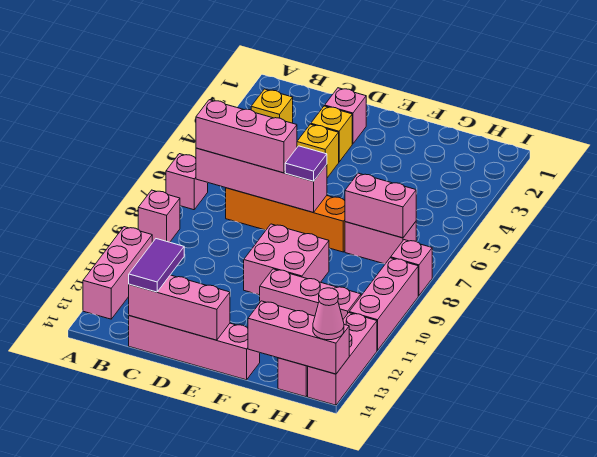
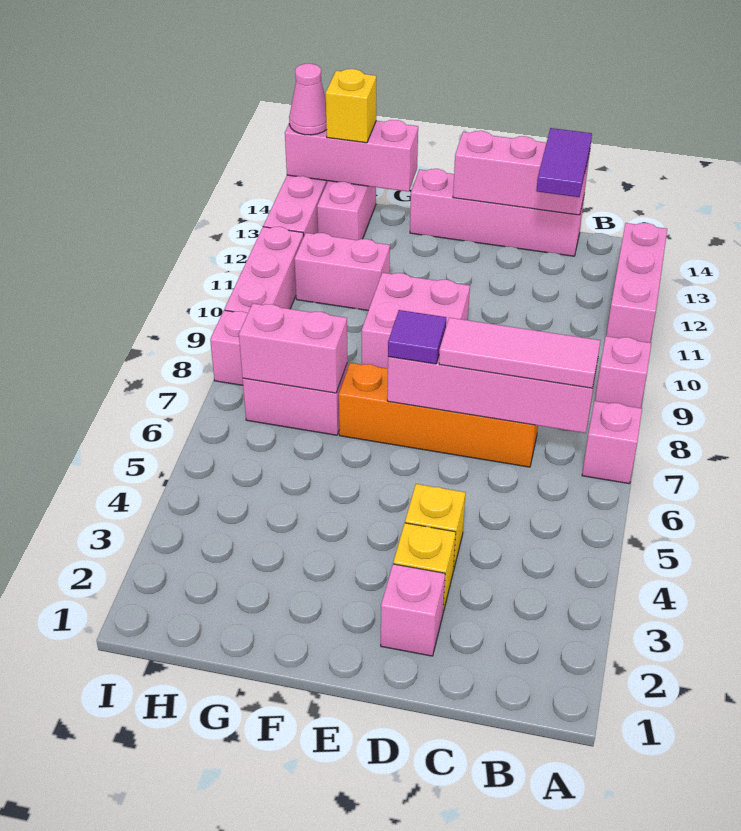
yellow 1x1 brick [251,89,293,123] -> yellow 1x1 brick moved to [326,69,376,143]
pink 1x3 brick [196,100,297,173] -> pink 1x3 tile [439,318,601,388]
pink 1x3 brick [260,269,361,319] -> pink 1x2 brick [294,233,390,311]

